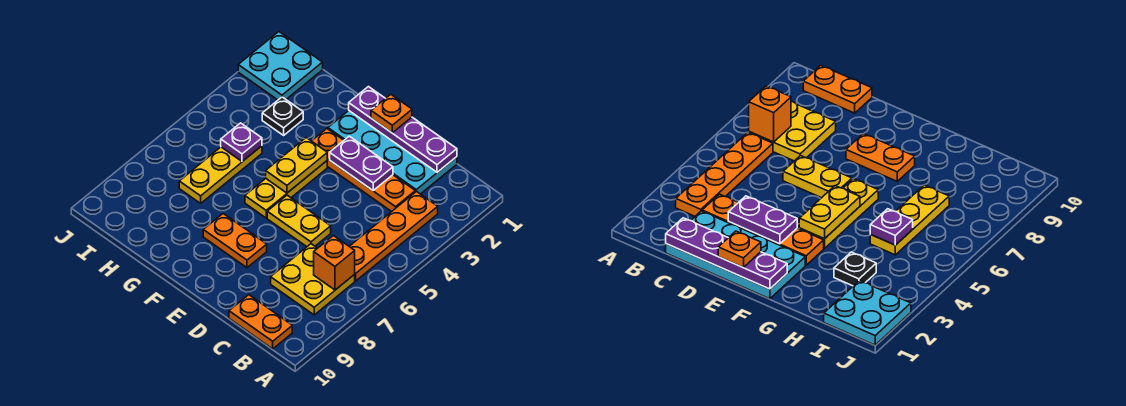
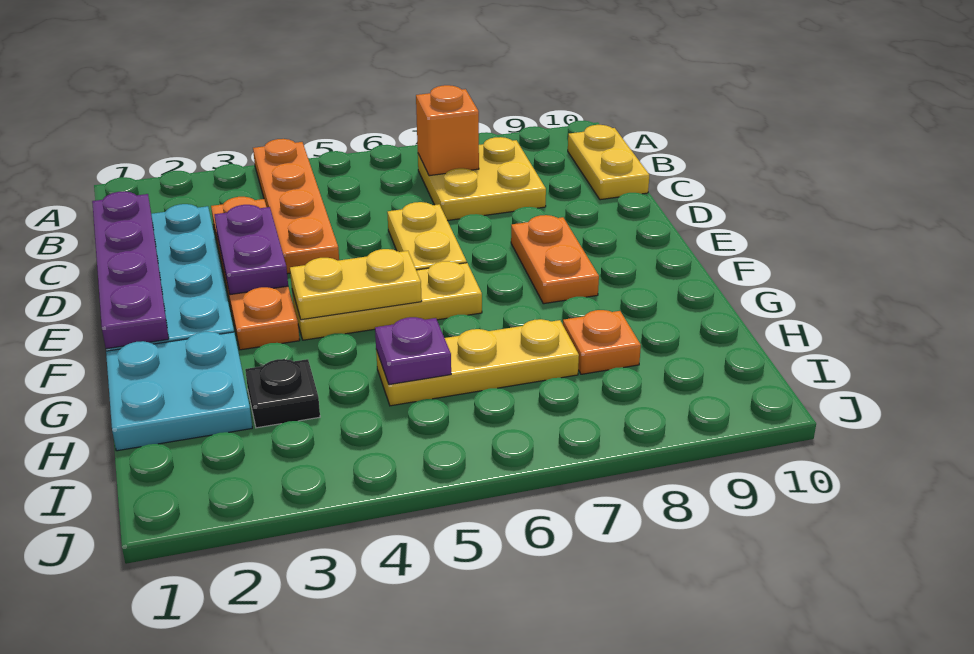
orange 1x4 plate [349,191,438,281] -> orange 1x4 plate turned to [253,139,339,274]
orange 1x2 plate [229,295,292,349] -> yellow 1x2 plate [568,125,649,200]
orange 1x1 plate [371,94,412,133] -> orange 1x1 plate moved to [563,310,641,374]
cyan 2x2 plate [238,32,323,100] -> cyan 2x2 plate moved to [106,332,252,451]

